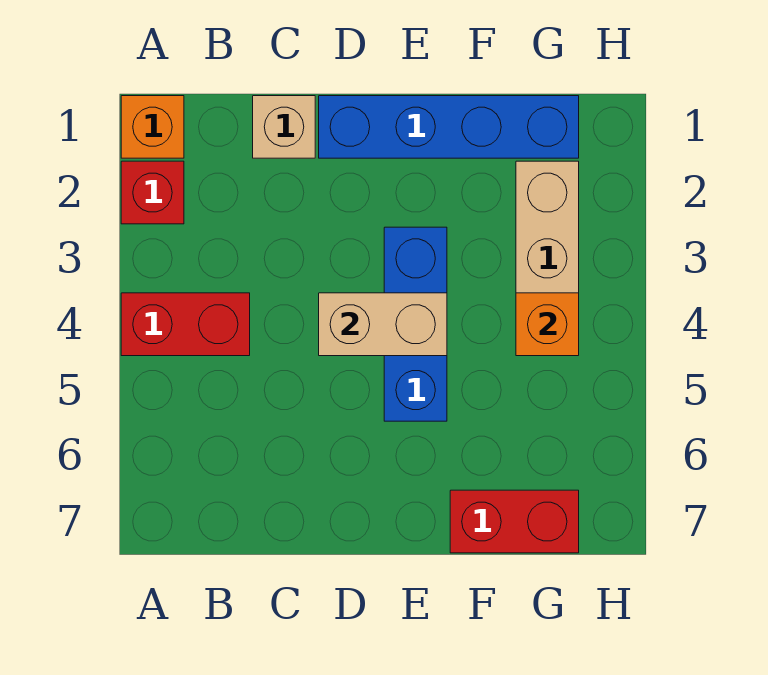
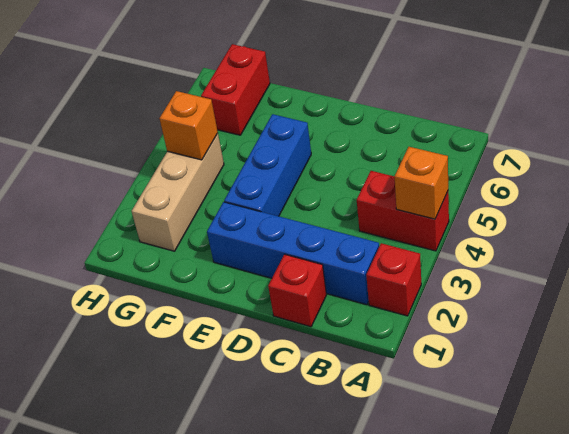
orange 1x1 brick [121,96,184,158] -> orange 1x1 brick moved to [394,147,448,219]
tan 1x1 brick [253,96,315,158] -> red 1x1 brick [268,254,326,327]
blue 1x4 brick [319,96,579,158] -> blue 1x4 brick moved to [207,202,379,305]
tan 1x2 brick [319,293,447,356] -> none
red 1x2 brick [450,490,579,553] -> red 1x2 brick turned to [201,44,270,135]

